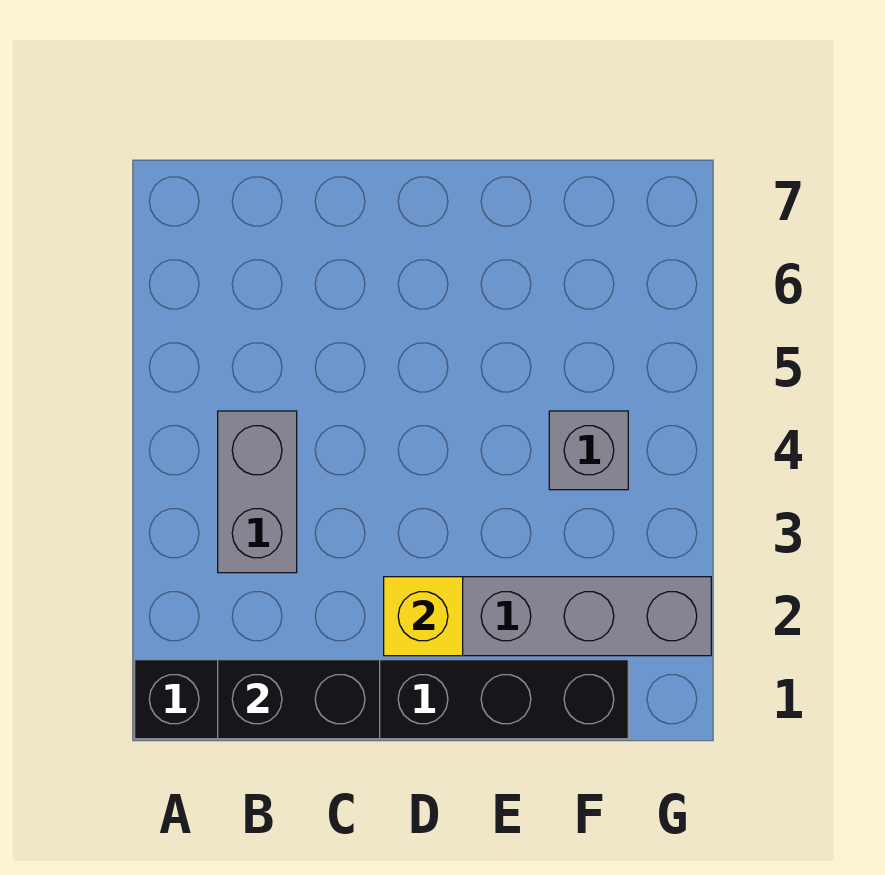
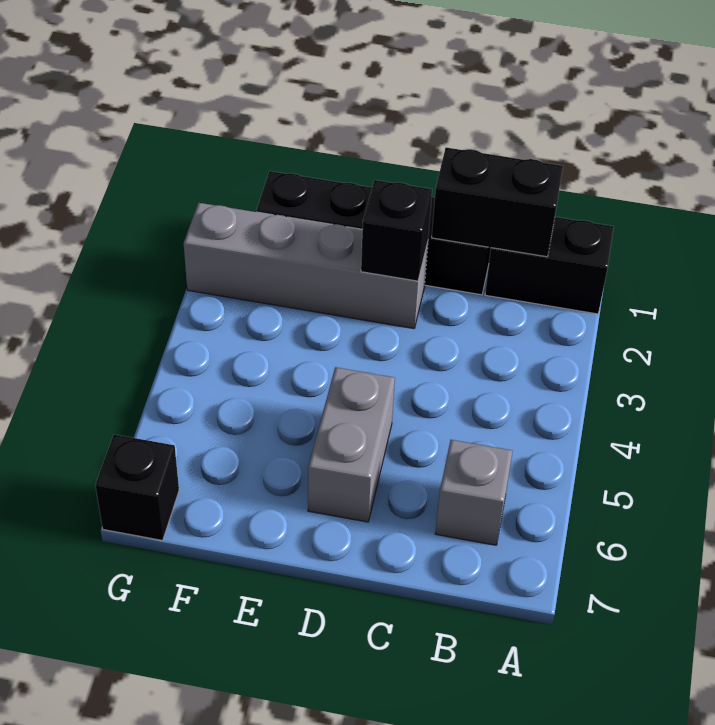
grey 1x2 brick [218,411,297,573] -> grey 1x2 brick moved to [308,367,395,522]
yellow 1x1 brick [384,577,463,656] -> black 1x1 brick [361,180,432,281]
grey 1x1 brick [549,411,628,490] -> grey 1x1 brick moved to [435,440,513,545]
none -> black 1x1 brick [95,434,179,541]

